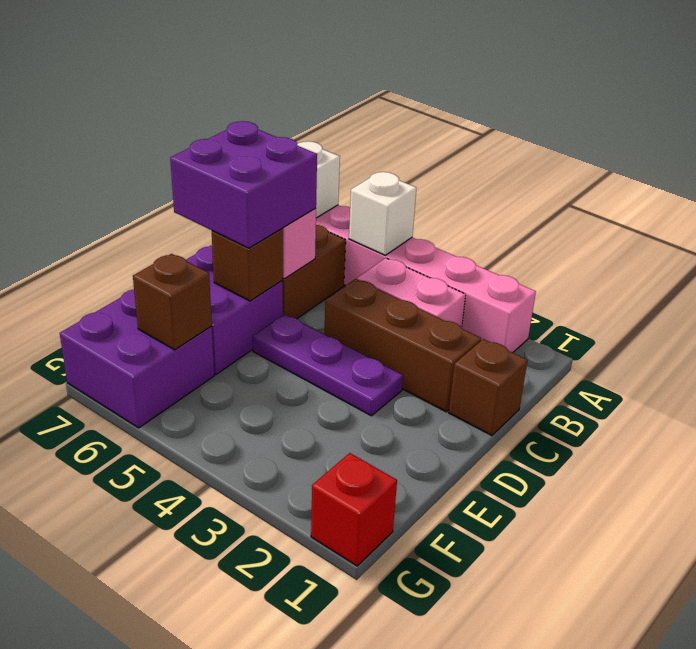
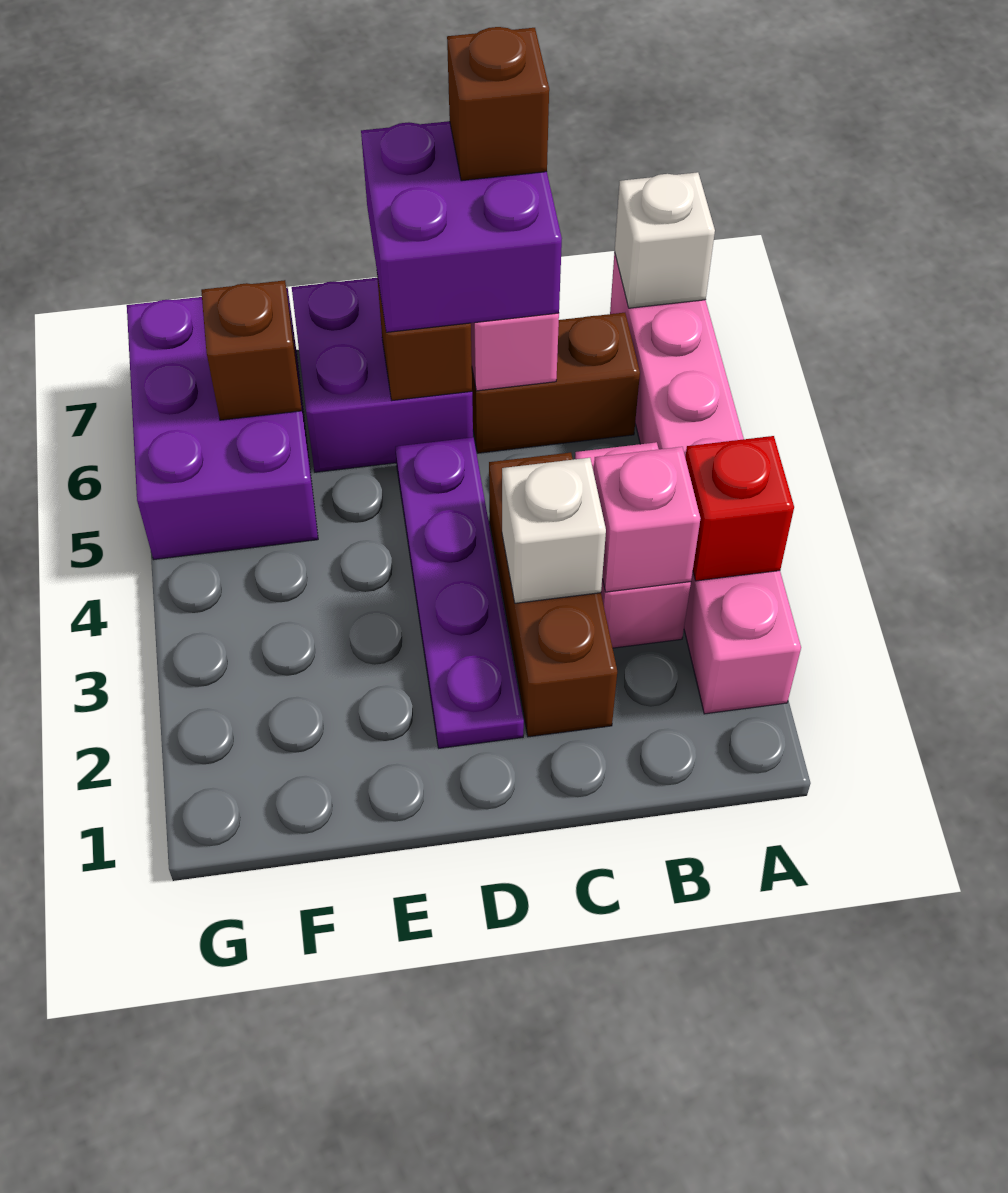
white 1x1 brick [349,172,416,255] -> white 1x1 brick moved to [502,458,606,603]
none -> pink 1x1 brick [594,447,701,592]
brown 1x1 brick [449,339,528,435] -> brown 1x1 brick moved to [447,27,549,181]
purple 1x3 plate [253,314,403,416] -> purple 1x4 plate [395,437,524,748]
purple 2x2 brick [60,289,214,428] -> purple 2x3 brick [127,288,318,560]
red 1x1 brick [311,453,397,566] -> red 1x1 brick moved to [685,436,794,581]

